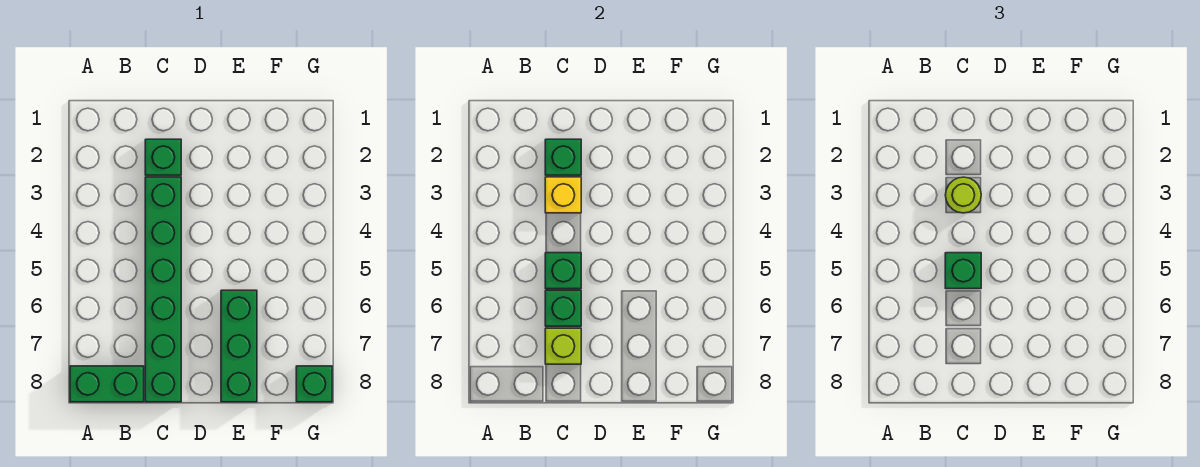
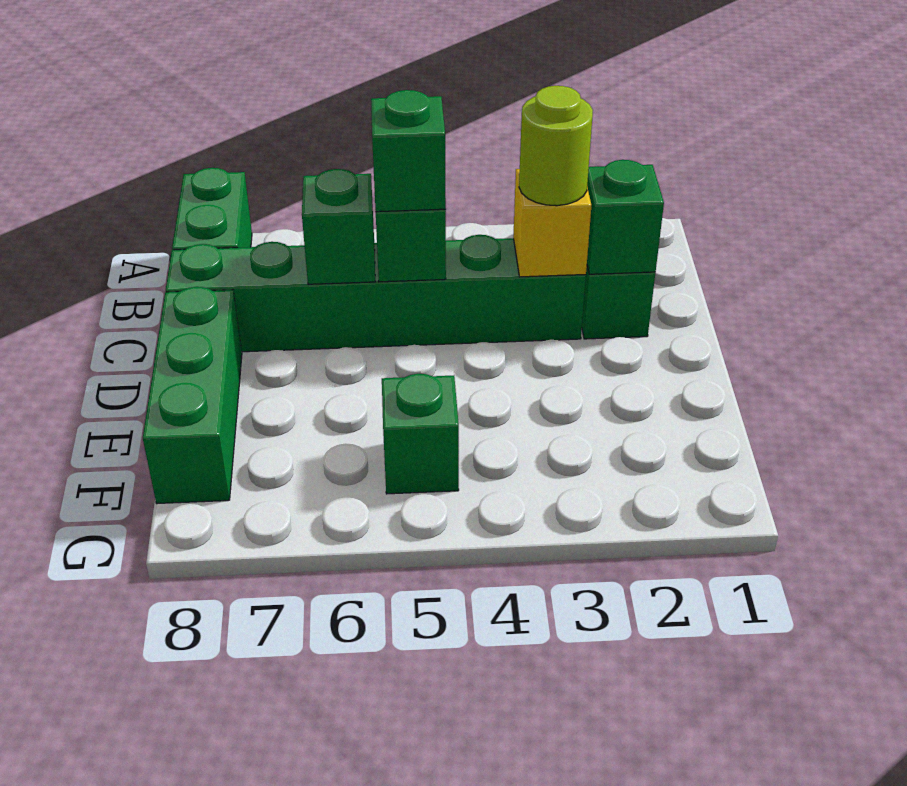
lime 1x1 brick [545,328,581,364] -> none
green 1x3 brick [221,290,257,402] -> green 1x3 brick turned to [143,287,242,504]
green 1x1 brick [296,366,332,402] -> green 1x1 brick moved to [382,374,459,494]

